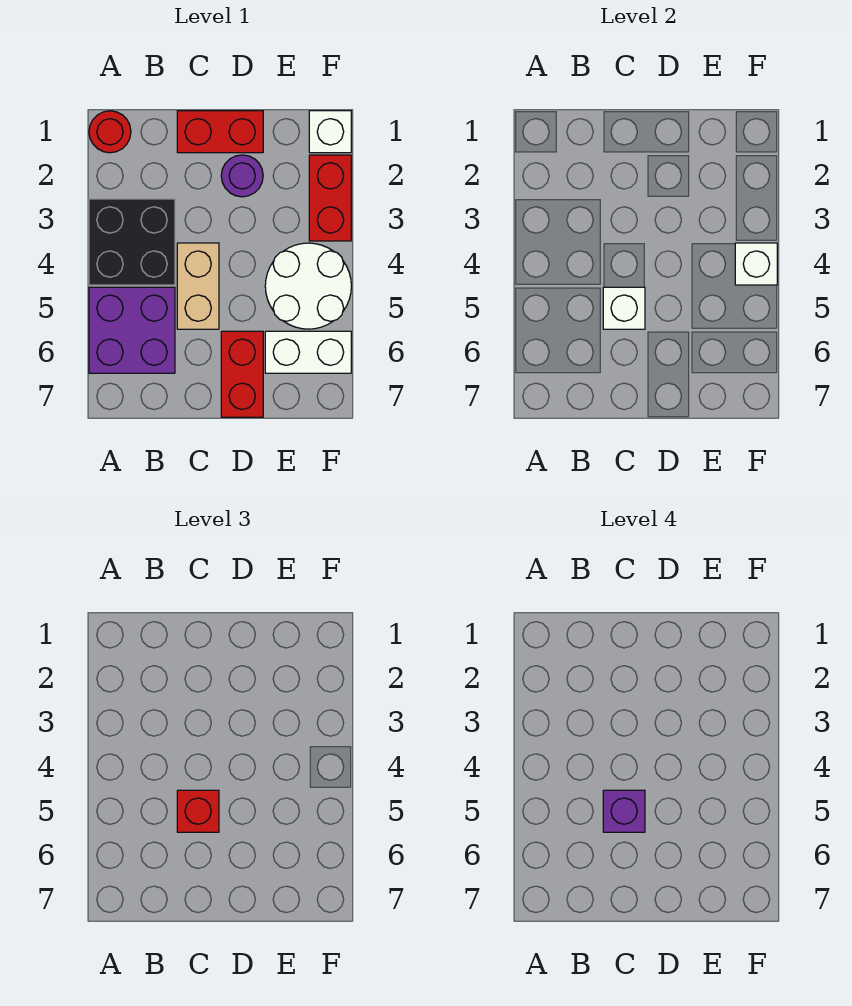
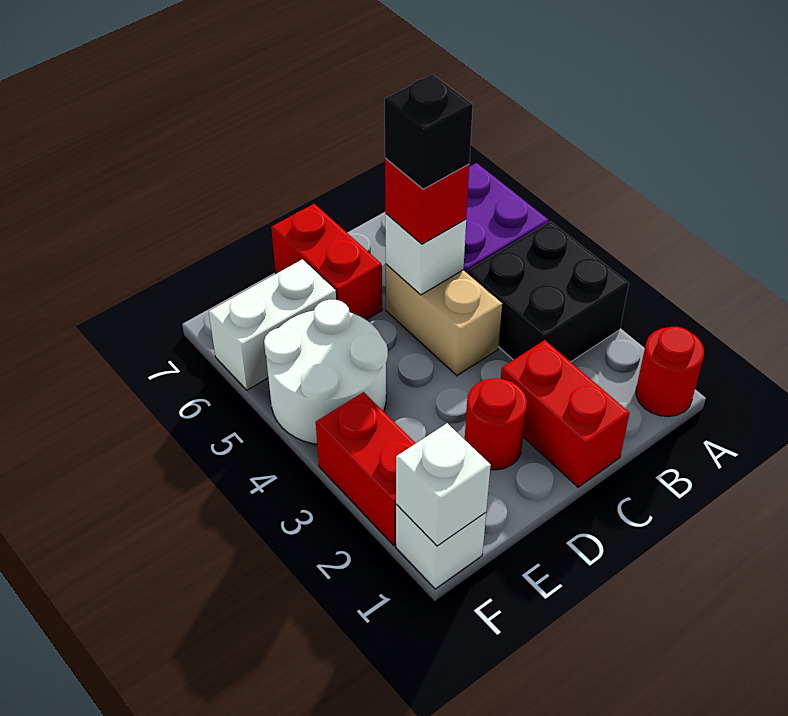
red 1x2 brick [177,111,263,153] -> red 1x2 brick turned to [501,340,630,487]
purple 1x1 brick [603,790,645,832] -> black 1x1 brick [385,74,473,189]
purple 1x1 round brick [221,155,263,197] -> red 1x1 round brick [465,378,527,470]
white 1x1 brick [735,243,777,285] -> white 1x1 brick moved to [396,423,491,546]

